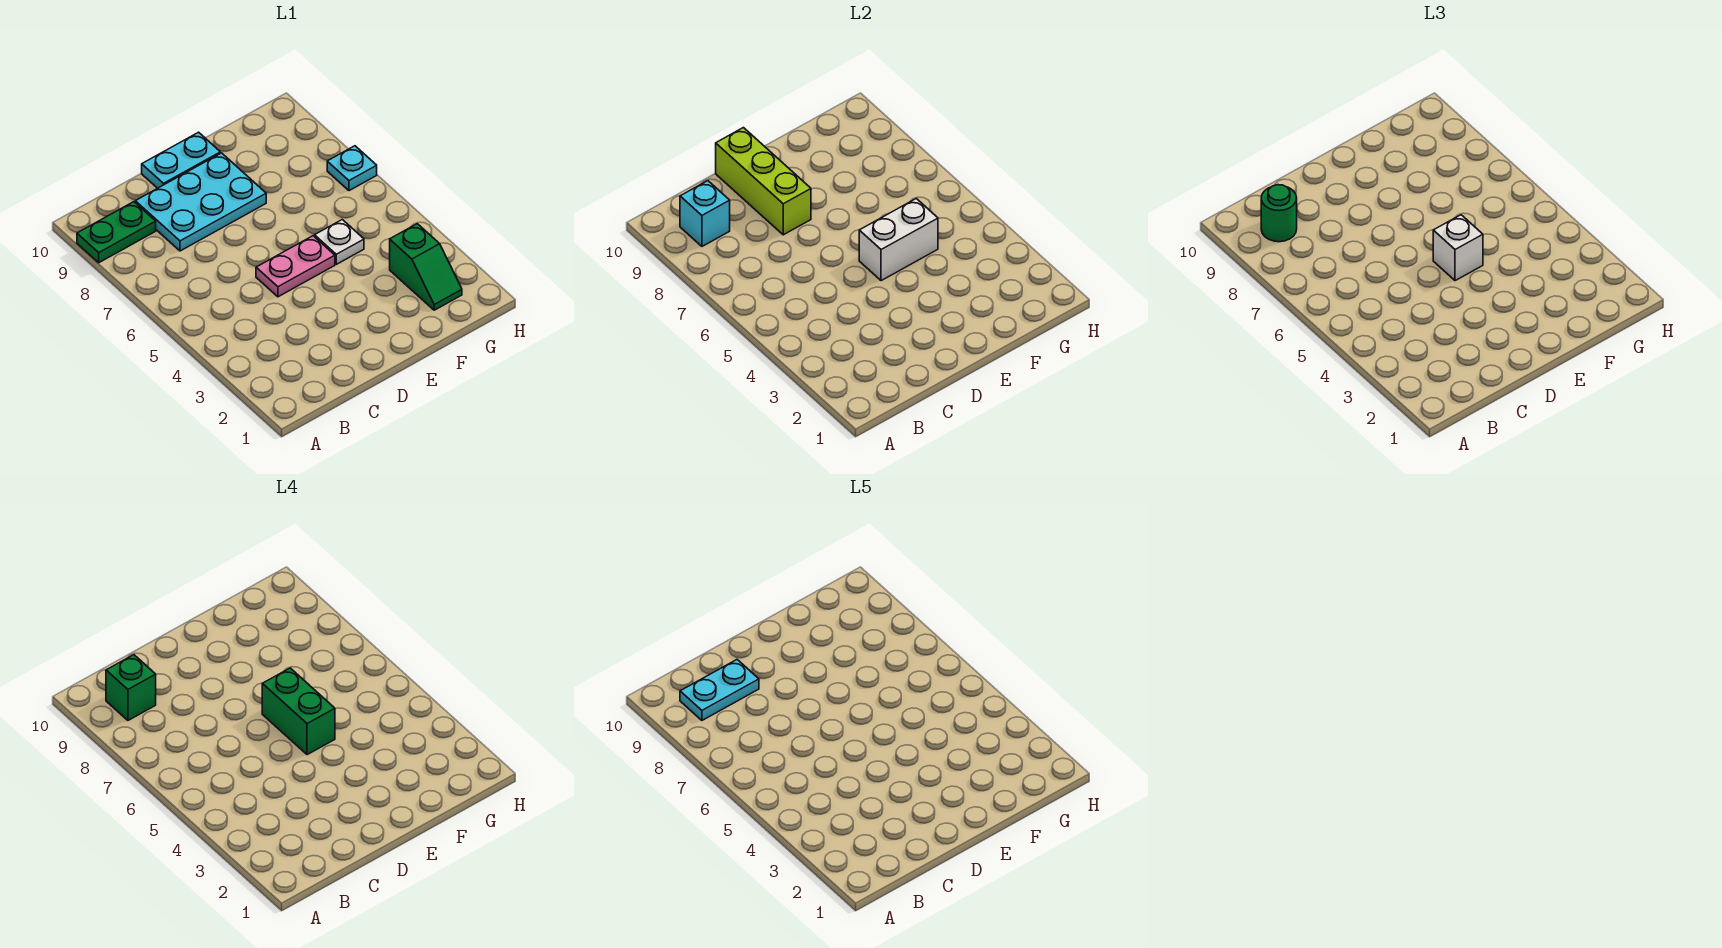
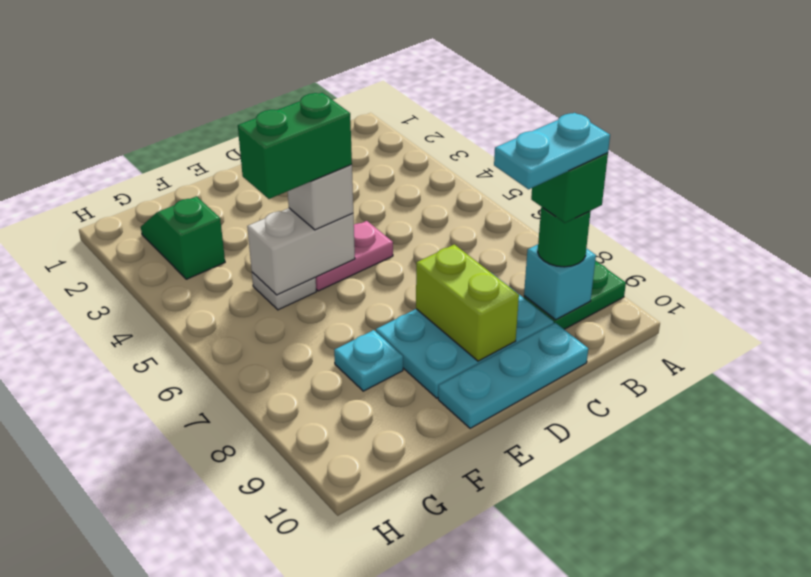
lime 1x3 brick [716,128,811,235] -> lime 1x2 brick [416,244,519,361]
cyan 1x2 plate [142,132,220,188] -> cyan 1x3 plate [438,323,588,428]
green 1x2 brick [262,668,335,755] -> green 1x2 brick turned to [238,93,352,199]
cyan 1x1 plate [327,146,377,191] -> cyan 1x1 plate moved to [334,330,403,391]

